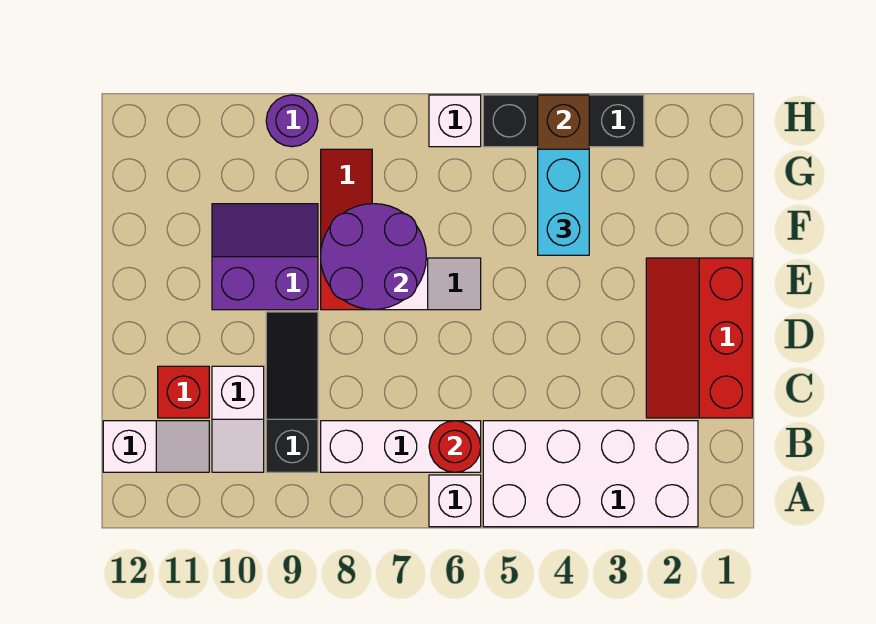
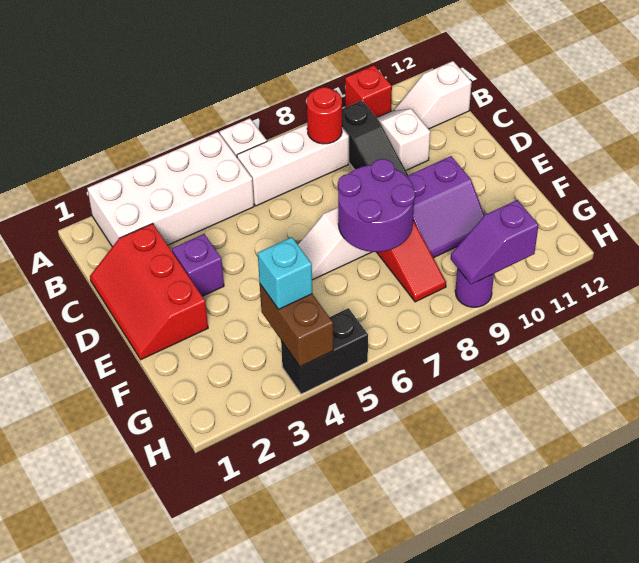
red 1x1 round brick [429,421,481,472] -> red 1x1 round brick moved to [307,87,342,144]
red 2x3 slope [646,258,752,418] -> red 2x3 slope turned to [90,224,208,360]
red 1x1 brick [158,366,209,418] -> red 1x1 brick moved to [345,65,392,118]
none -> purple 1x1 brick [172,234,224,296]
cyan 1x2 brick [538,149,589,255] -> cyan 1x1 brick [258,237,312,309]
black 1x3 brick [483,95,644,147] -> black 1x2 brick [281,308,368,394]
white 1x1 brick [429,95,481,147] -> none
none -> purple 1x2 slope [451,200,538,284]

